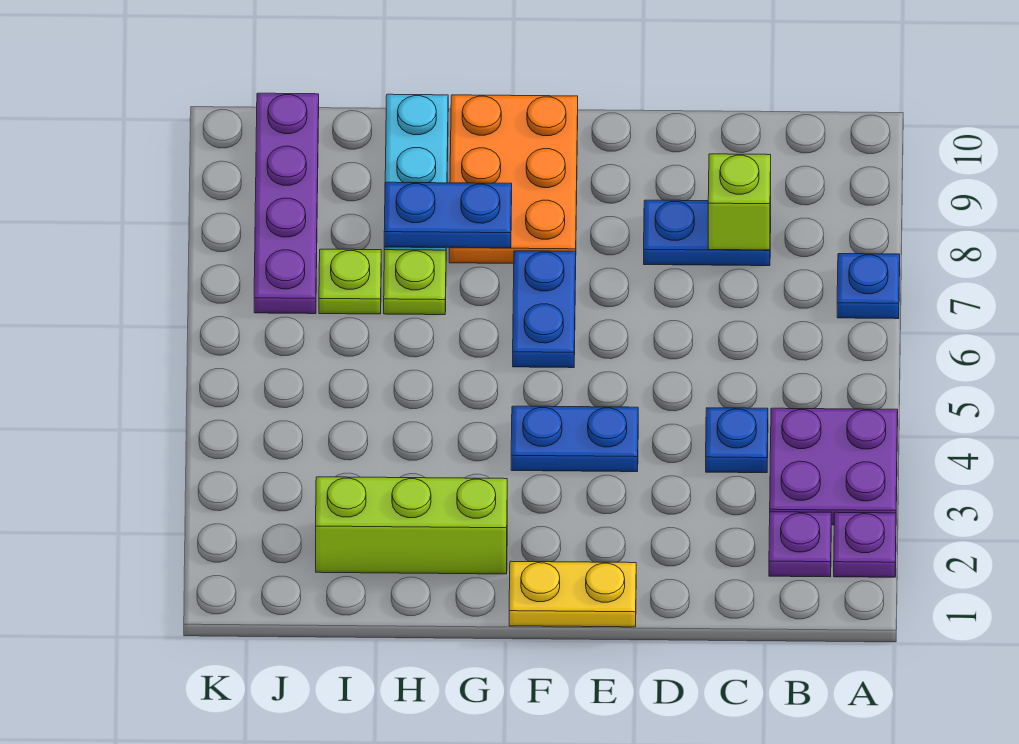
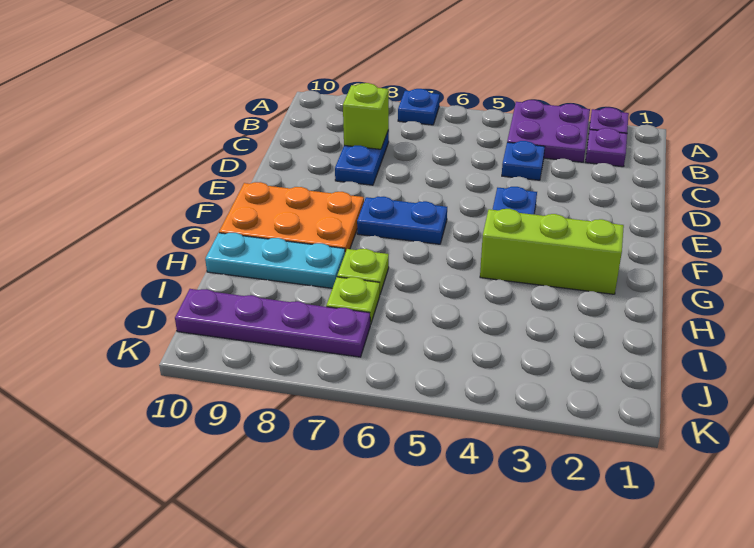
yellow 1x2 plate [509,561,636,627] -> none
lime 1x3 brick [316,477,507,574] -> lime 1x3 brick turned to [480,209,624,294]
blue 1x2 plate [384,182,512,248] -> none

